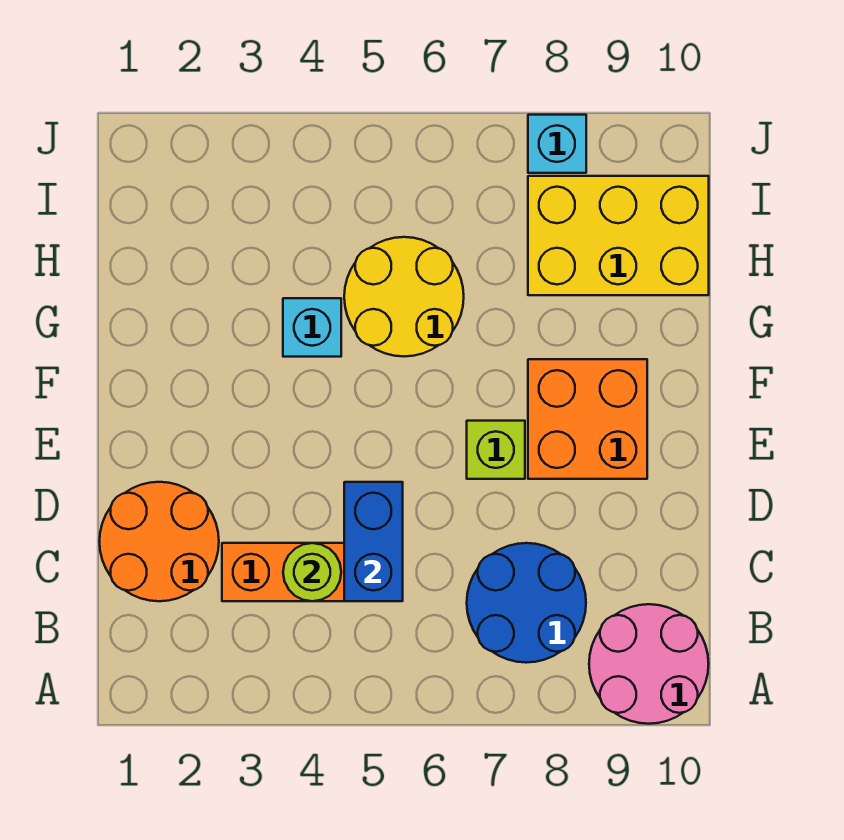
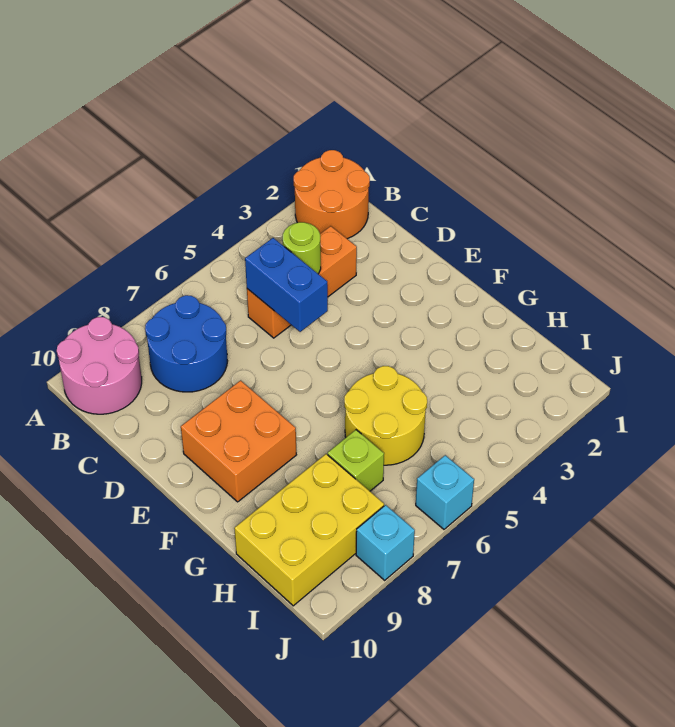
orange 2x2 round brick [99,482,219,601] -> orange 2x2 round brick moved to [294,150,370,239]
lime 1x1 brick [467,421,525,479] -> lime 1x1 brick moved to [328,430,384,491]
cyan 1x1 brick [283,298,341,357] -> cyan 1x1 brick moved to [416,455,474,529]

